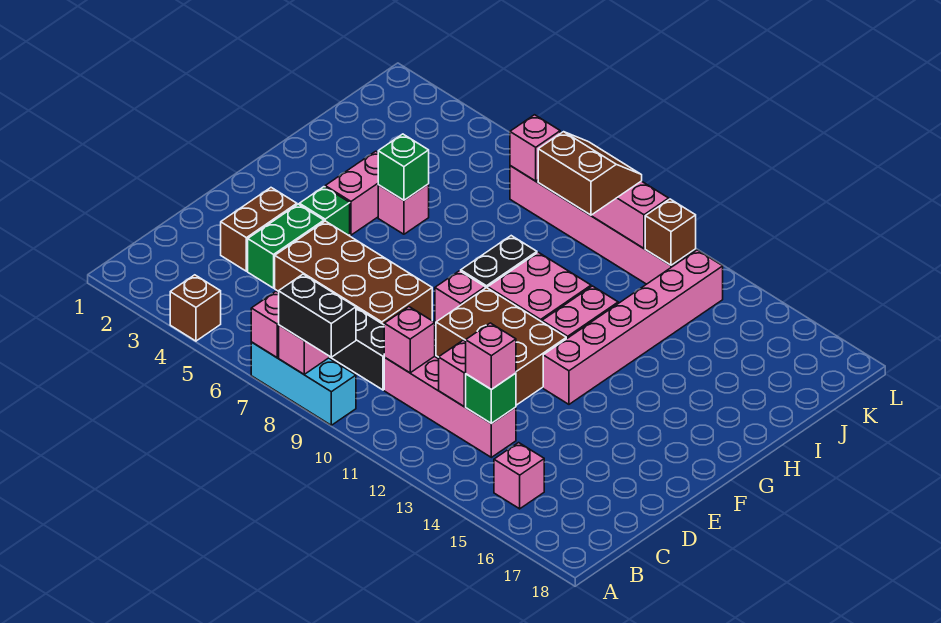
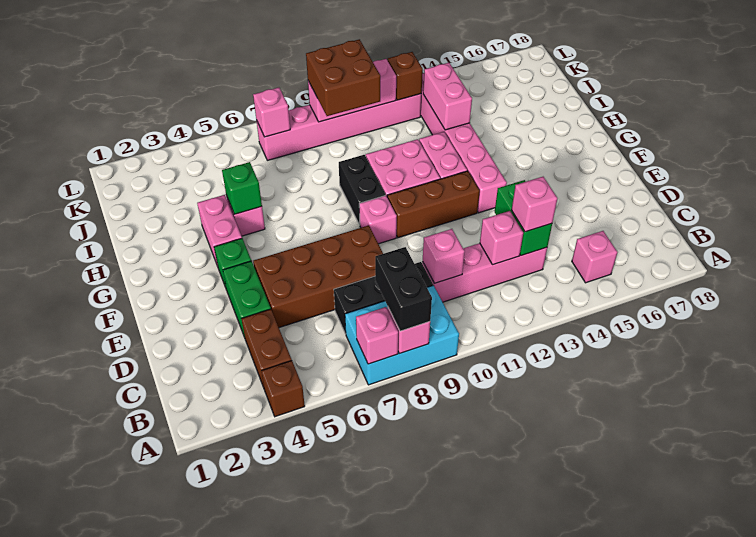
cyan 1x3 brick [251,342,356,425] -> cyan 2x3 brick [345,285,459,385]
black 1x2 brick [279,274,356,357] -> black 1x2 brick turned to [375,247,432,331]
green 1x1 brick [466,373,516,424] -> green 1x2 brick [495,180,552,256]
brown 1x2 brick [221,188,297,271] -> brown 1x2 brick moved to [241,309,292,388]
brown 2x3 brick [436,288,566,405] -> brown 1x3 brick [387,171,480,238]
none -> pink 1x2 brick [423,63,472,130]
brown 2x2 slope [538,132,642,215] -> brown 2x2 brick [306,39,380,116]

